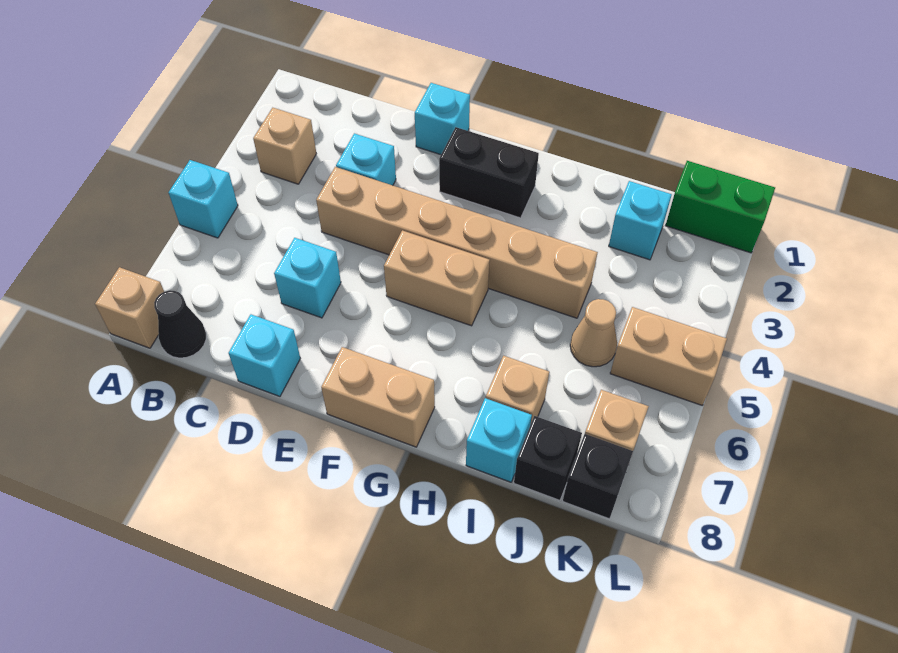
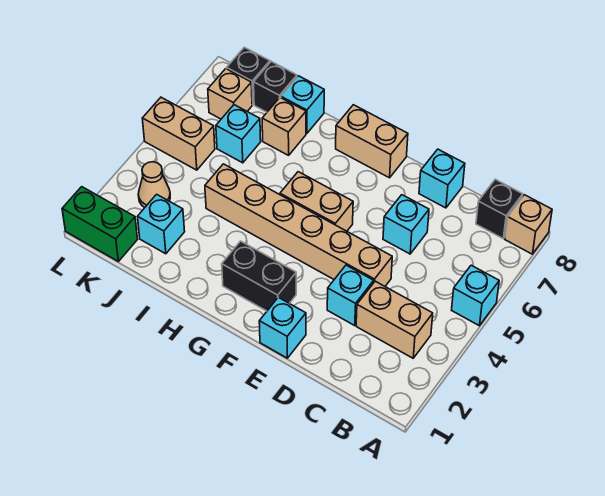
tan 1x1 brick [253,108,316,184] -> tan 1x2 brick [356,281,433,358]
black 1x1 cone [154,290,206,358] -> black 1x1 brick [476,179,523,238]
tan 1x1 cone [570,299,617,367] -> tan 1x1 cone moved to [138,162,170,208]
none -> cyan 1x1 brick [216,105,261,163]

